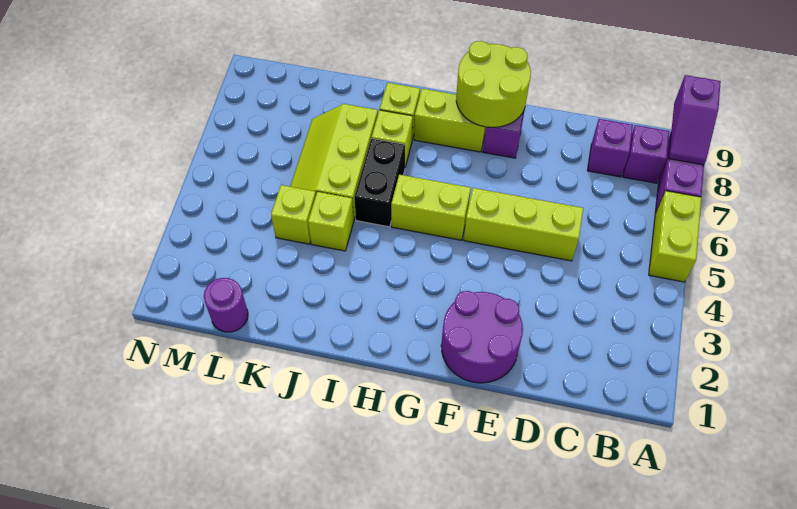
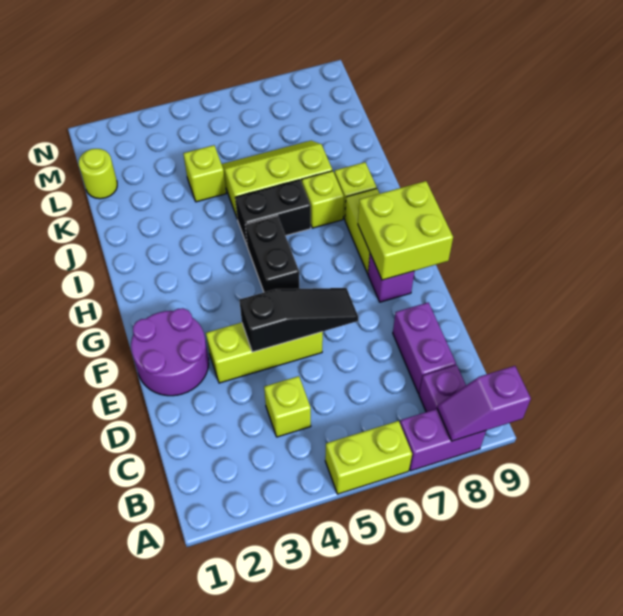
purple 1x1 brick [587,119,633,177] -> purple 1x2 brick [393,302,456,393]
lime 1x3 brick [464,188,583,261] -> lime 1x3 brick turned to [206,323,323,383]
none -> black 1x3 slope [239,288,358,352]
lime 2x2 round brick [456,41,531,127] -> lime 2x2 brick [358,181,453,280]
lime 1x2 brick [391,175,471,240] -> black 1x2 brick [246,216,300,292]
lime 1x1 brick [308,192,354,251] -> lime 1x1 brick moved to [264,376,311,437]
purple 1x1 round brick [204,278,248,332] -> lime 1x1 round brick [79,149,117,199]

